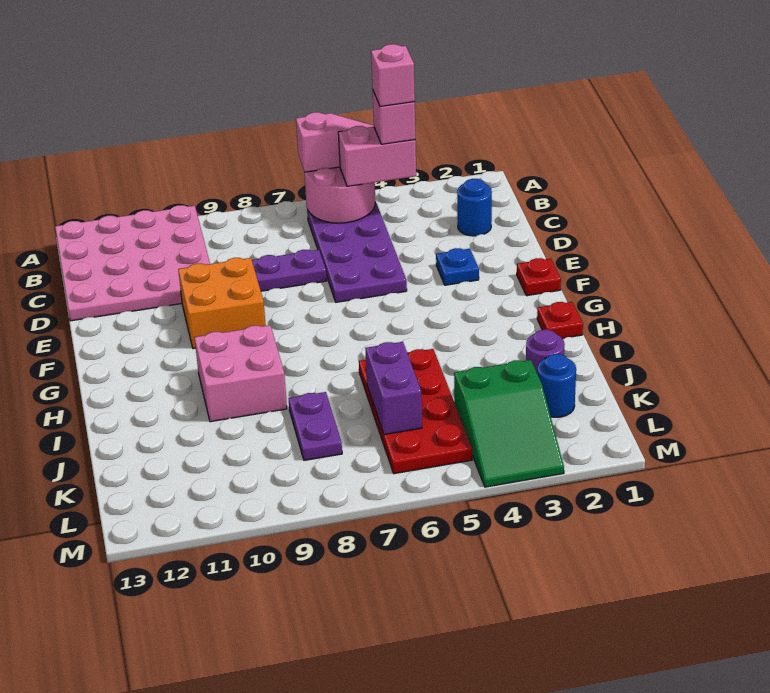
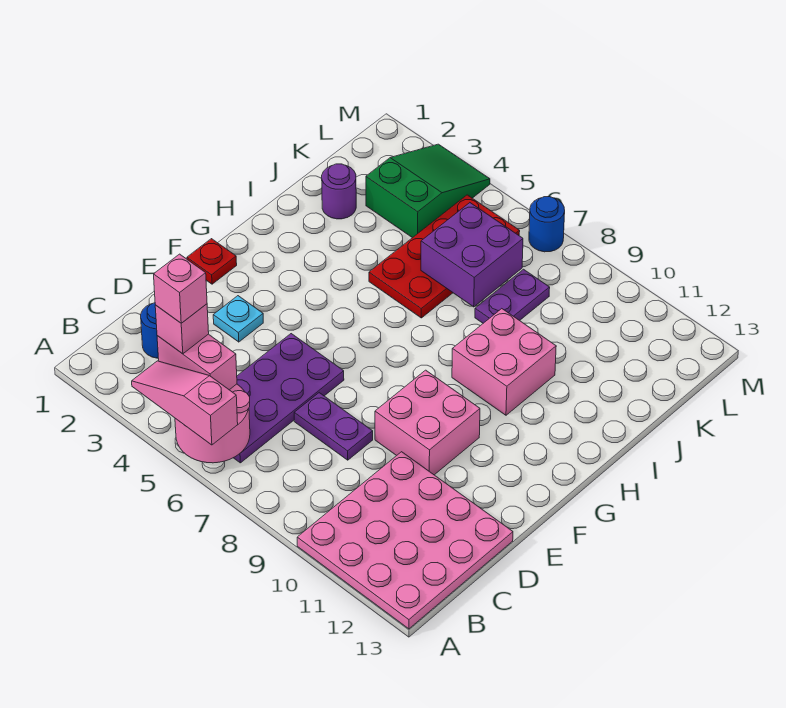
blue 1x1 plate [436,248,479,285] -> cyan 1x1 plate [213,296,263,342]
orange 2x2 brick [178,258,266,349] -> pink 2x2 brick [375,370,480,475]
red 1x1 plate [537,302,583,338] -> none
purple 1x2 brick [365,342,422,435] -> purple 2x2 brick [421,203,523,307]
blue 1x1 round brick [537,354,576,417] -> blue 1x1 round brick moved to [529,197,565,252]

